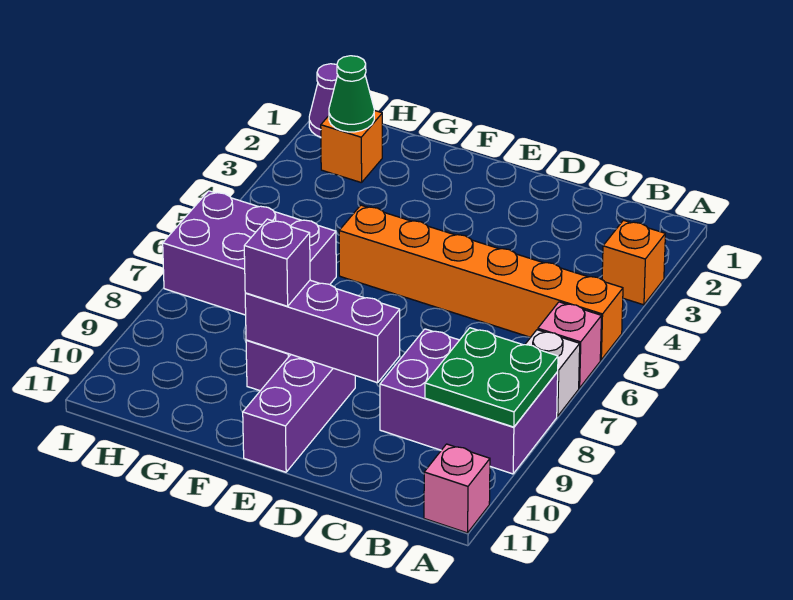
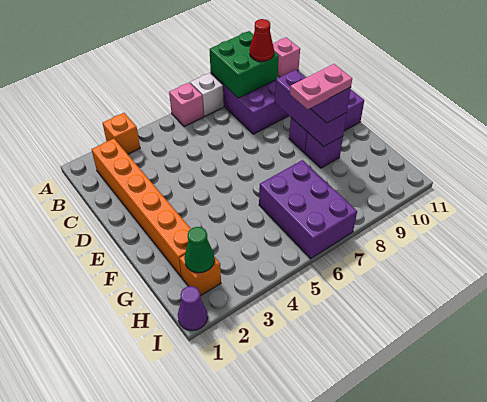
orange 1x6 brick [339,205,623,360] -> orange 1x6 brick moved to [92,139,191,277]
green 2x2 plate [425,328,558,427] -> green 2x2 brick [210,31,279,98]
none -> red 1x1 cone [250,19,274,61]
none -> pink 1x2 plate [290,64,352,109]

